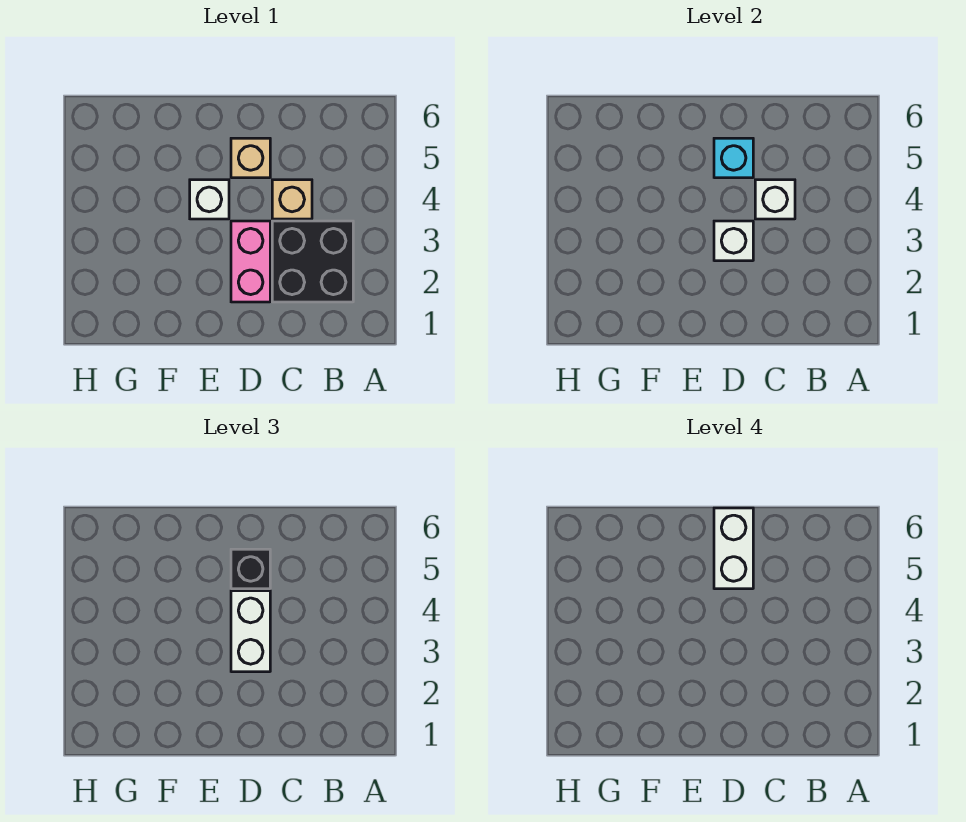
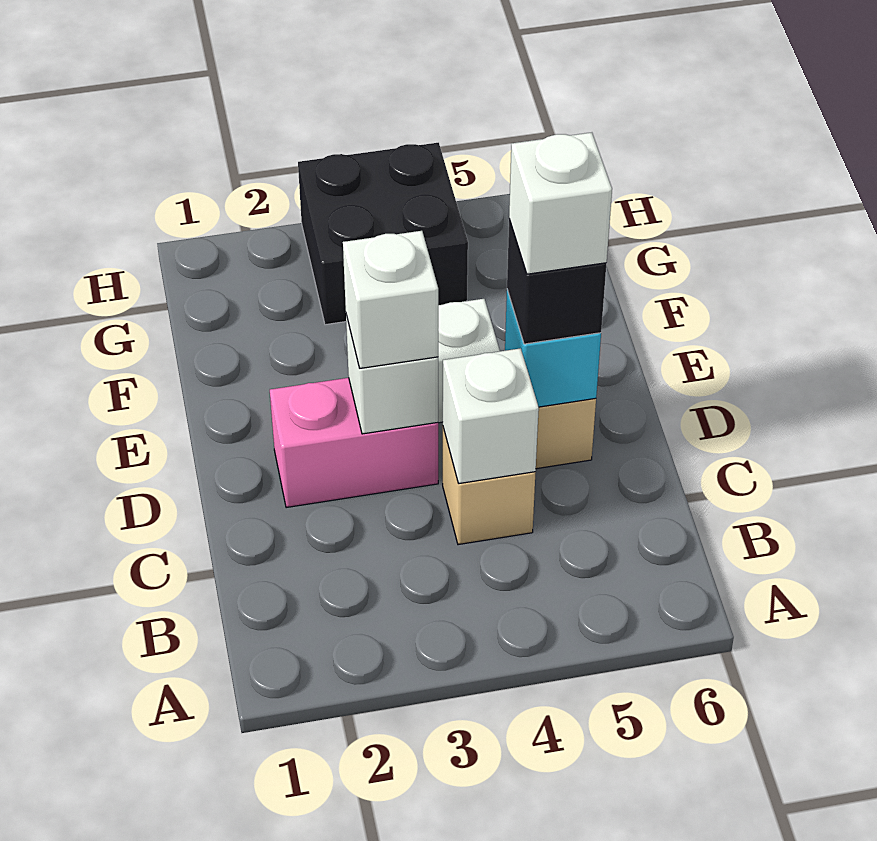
black 2x2 brick [272,221,353,302] -> black 2x2 brick moved to [298,143,468,325]
white 1x2 brick [231,591,270,672] -> white 1x1 brick [343,231,438,368]
white 1x2 brick [714,508,753,589] -> white 1x1 brick [509,133,612,274]

